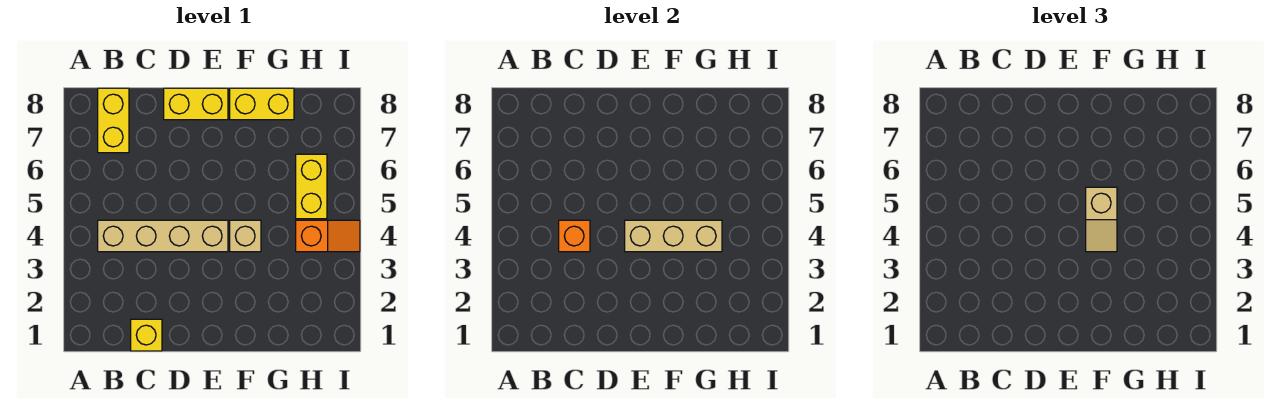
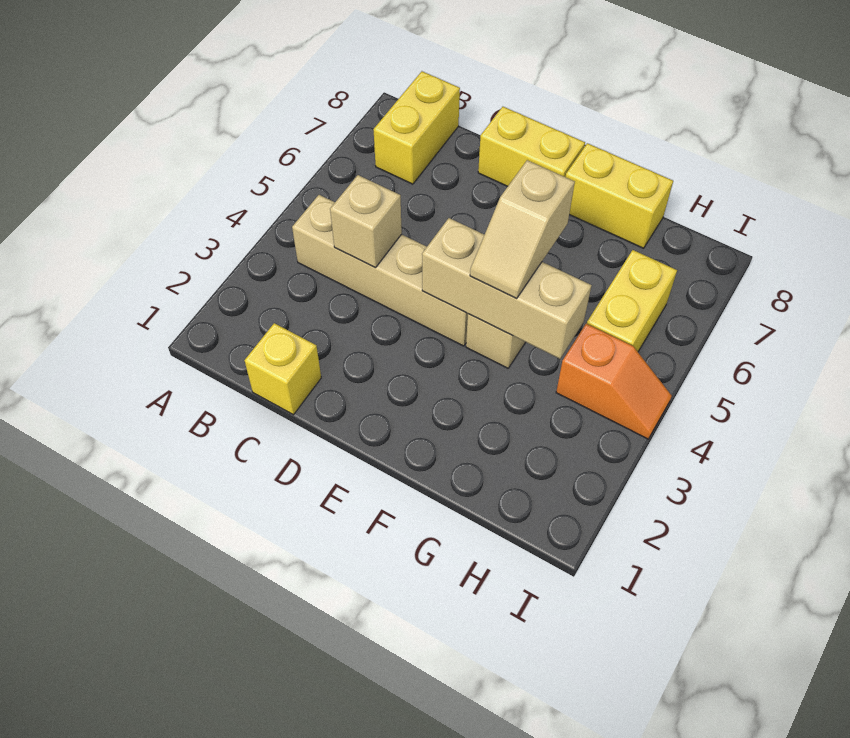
orange 1x1 brick [559,220,590,252] -> tan 1x1 brick [330,175,402,268]

